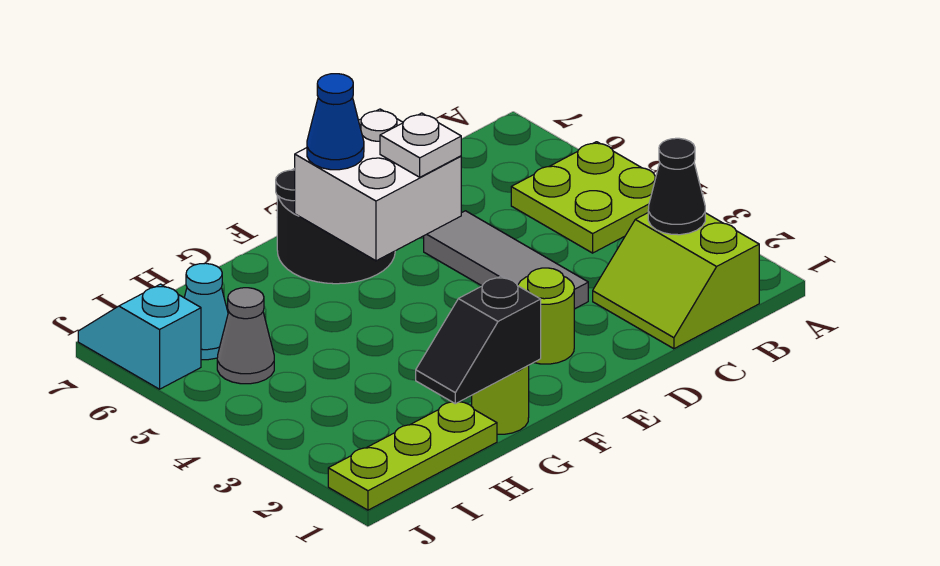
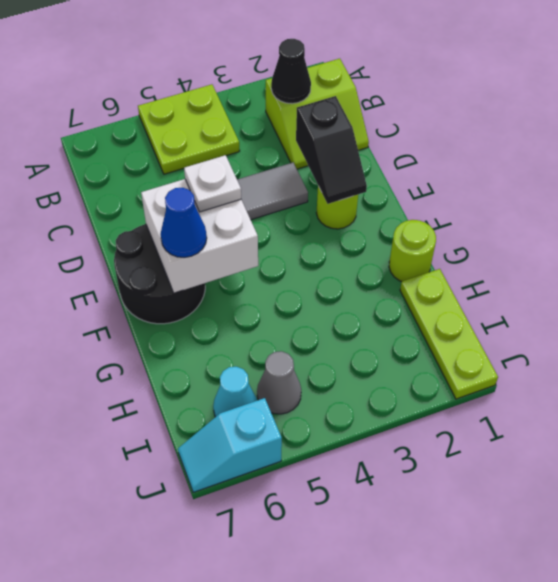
black 1x2 slope [416,276,541,404] -> black 1x2 slope moved to [296,96,367,204]

